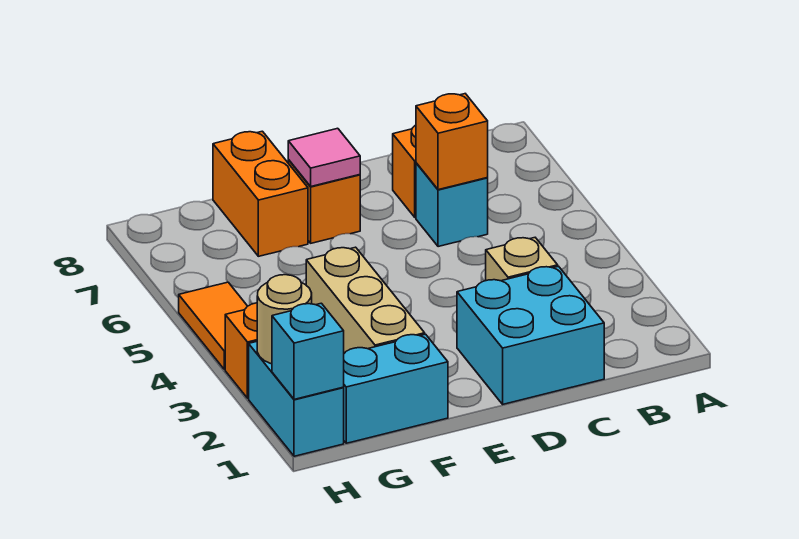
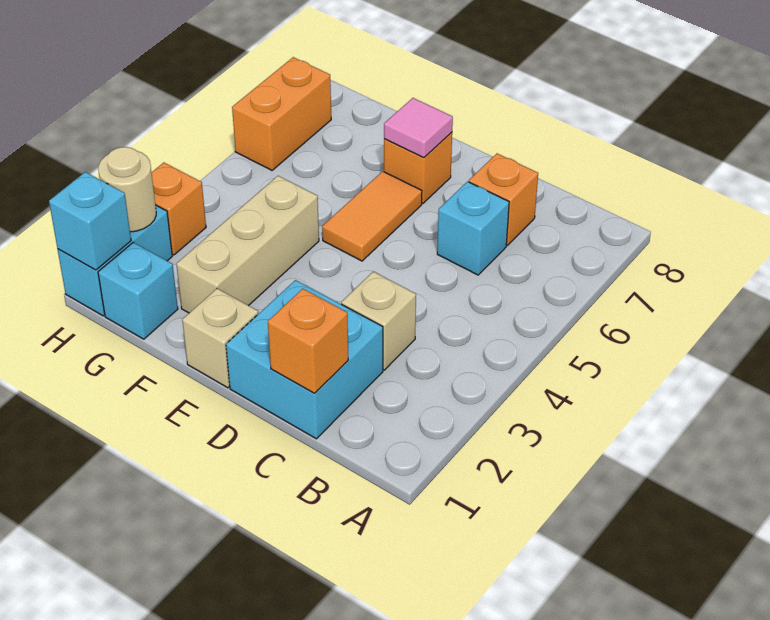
orange 1x1 brick [416,94,488,190] -> orange 1x1 brick moved to [268,289,348,393]
none -> tan 1x1 brick [182,289,259,388]
cyan 1x2 brick [343,334,448,443] -> cyan 1x1 brick [98,242,178,339]
orange 1x2 brick [213,131,308,256] -> orange 1x2 brick moved to [232,57,331,170]
orange 1x2 tile [179,282,247,369] -> orange 1x2 tile moved to [322,171,422,261]

